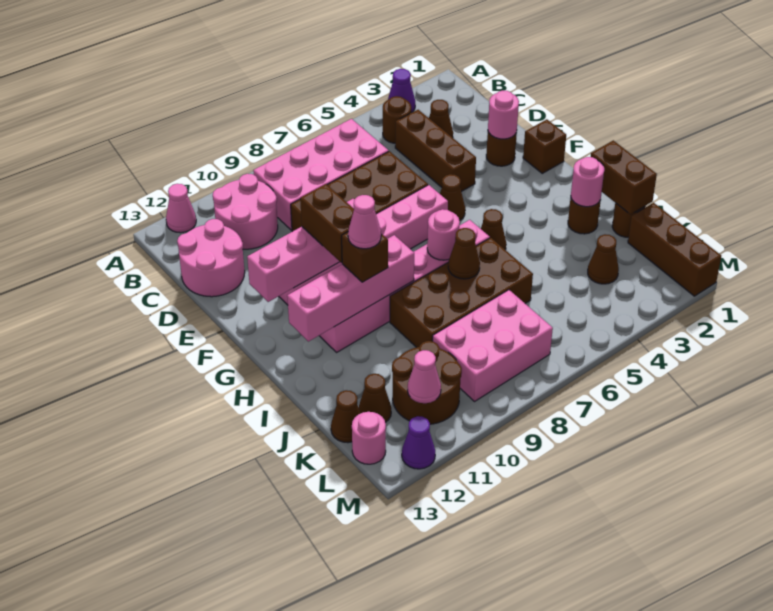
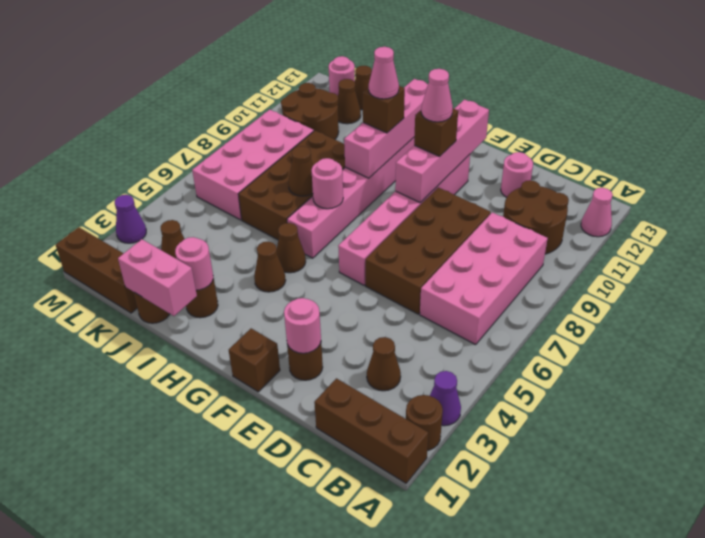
brown 1x1 round brick [383,96,411,143] -> brown 1x1 round brick moved to [406,395,443,450]
pink 2x2 round brick [213,174,278,249] -> brown 2x2 round brick [503,180,569,254]
brown 1x3 brick [395,110,476,192] -> brown 1x3 brick moved to [314,378,428,483]
pink 2x2 round brick [177,219,245,297] -> pink 1x1 round brick [501,152,533,197]
brown 1x1 cone [440,174,465,221] -> brown 1x1 cone moved to [254,241,286,292]
brown 1x2 brick [300,184,354,263] -> brown 1x1 brick [414,108,458,156]
brown 1x2 brick [591,140,657,214] -> pink 1x2 brick [118,239,197,316]
pink 2x3 brick [433,290,553,401] -> pink 2x4 brick [192,110,314,220]
pink 1x1 cone [408,350,441,403] -> pink 1x1 cone moved to [421,69,453,122]
purple 1x1 cone [402,416,435,469] -> purple 1x1 cone moved to [115,195,146,243]

